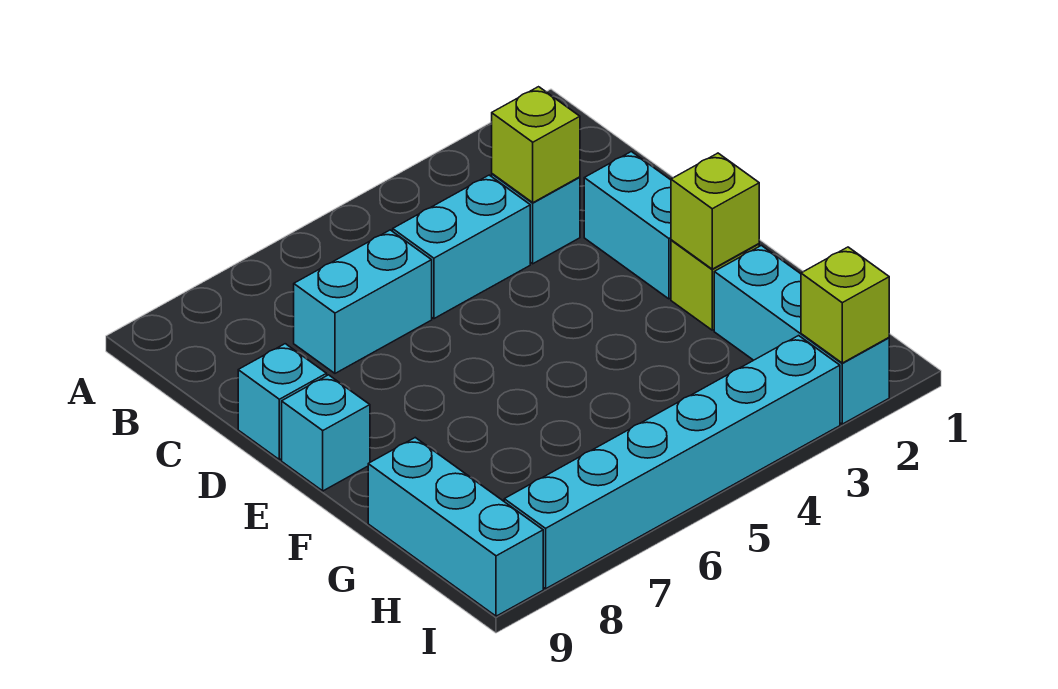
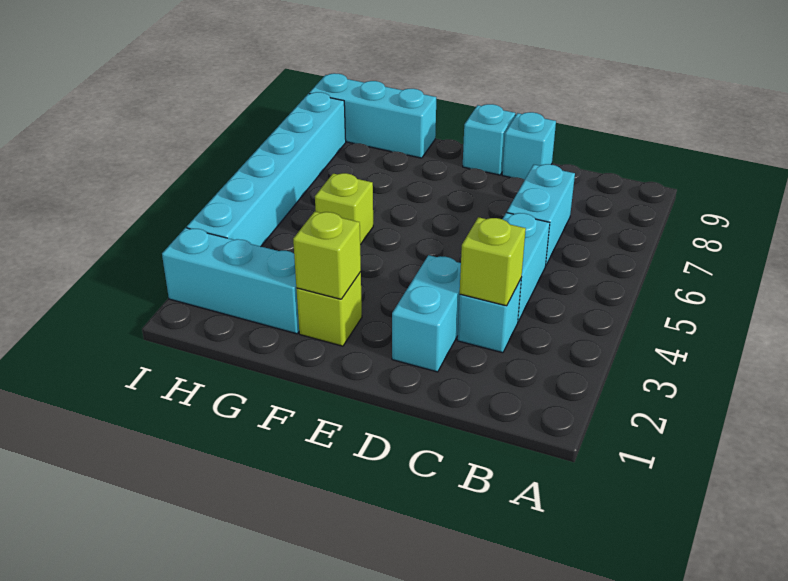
cyan 1x2 brick [584,152,671,299] -> cyan 1x2 brick turned to [392,255,461,372]
lime 1x1 brick [801,247,889,363] -> lime 1x1 brick moved to [315,173,373,245]

